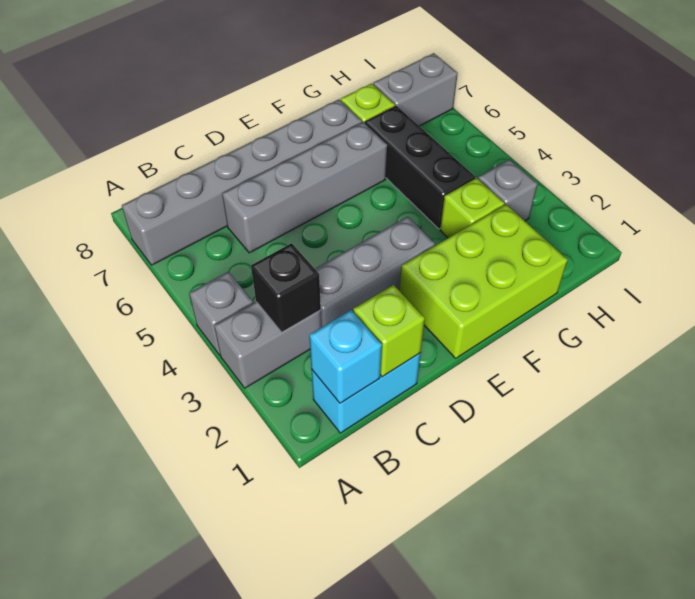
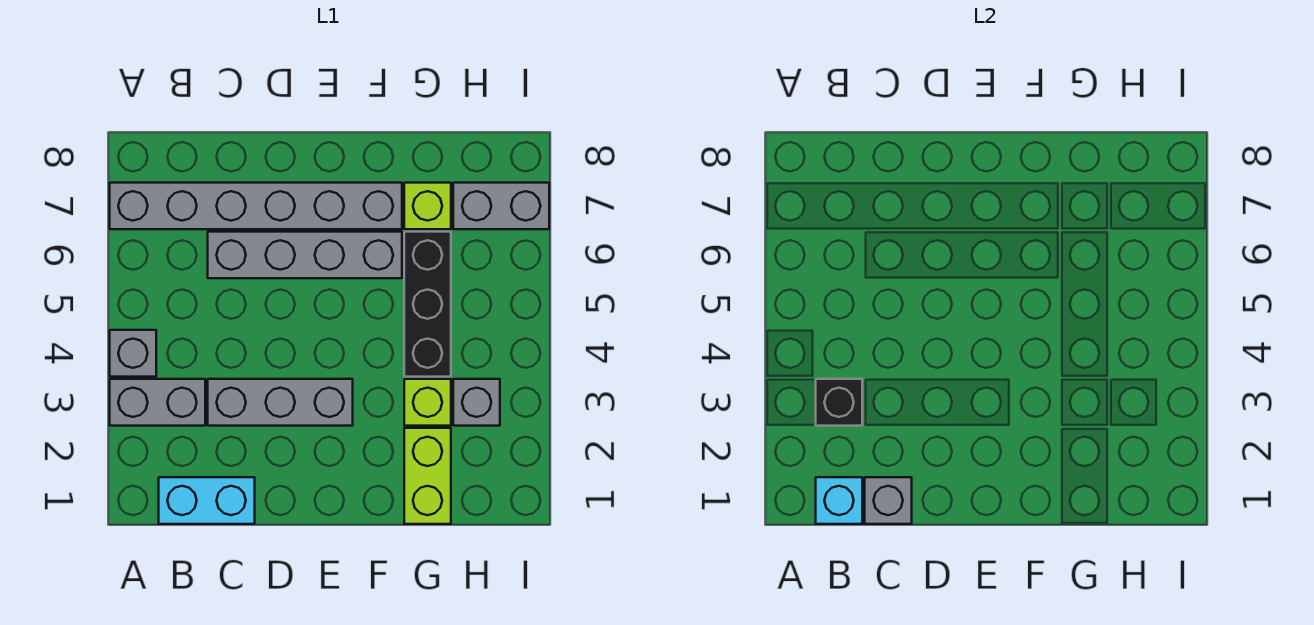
lime 1x1 brick [353,285,425,377] -> grey 1x1 brick [865,477,912,524]
lime 2x3 brick [400,205,568,358] -> lime 1x2 brick [404,428,451,524]

